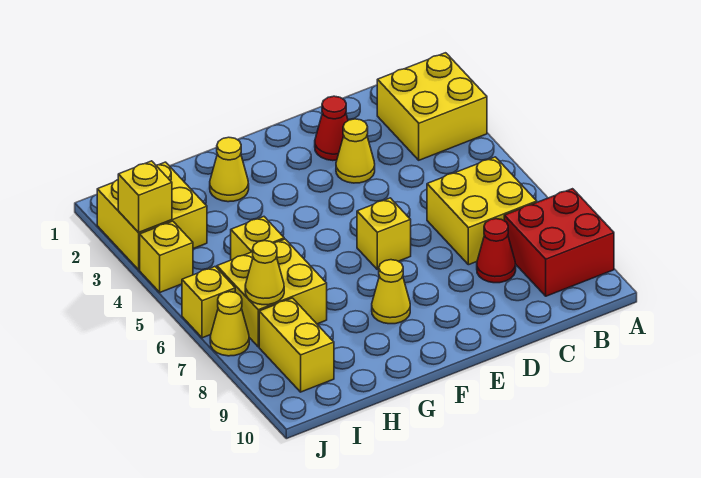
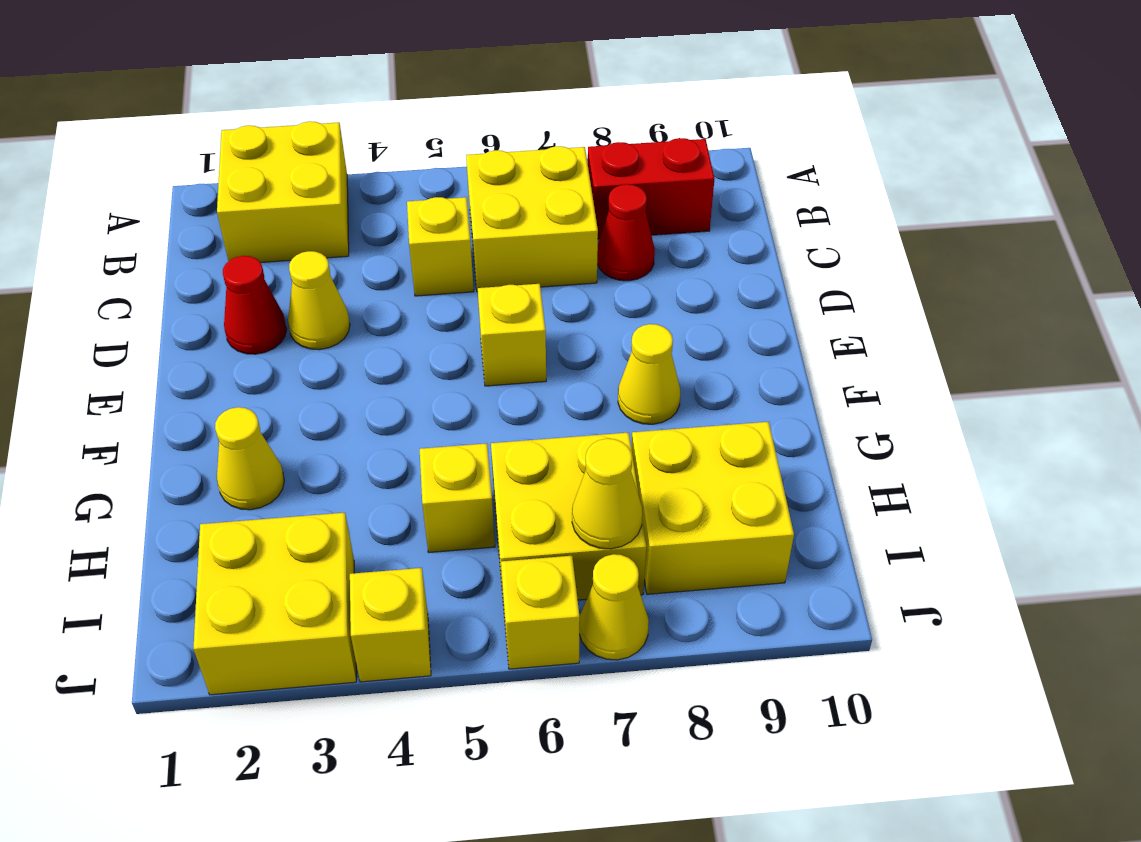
red 2x2 brick [504,189,614,296] -> red 1x2 brick [588,138,715,239]
yellow 1x2 brick [259,298,334,392] -> yellow 2x2 brick [631,422,794,594]
yellow 1x1 brick [118,161,172,232] -> yellow 1x1 brick moved to [407,197,474,296]

